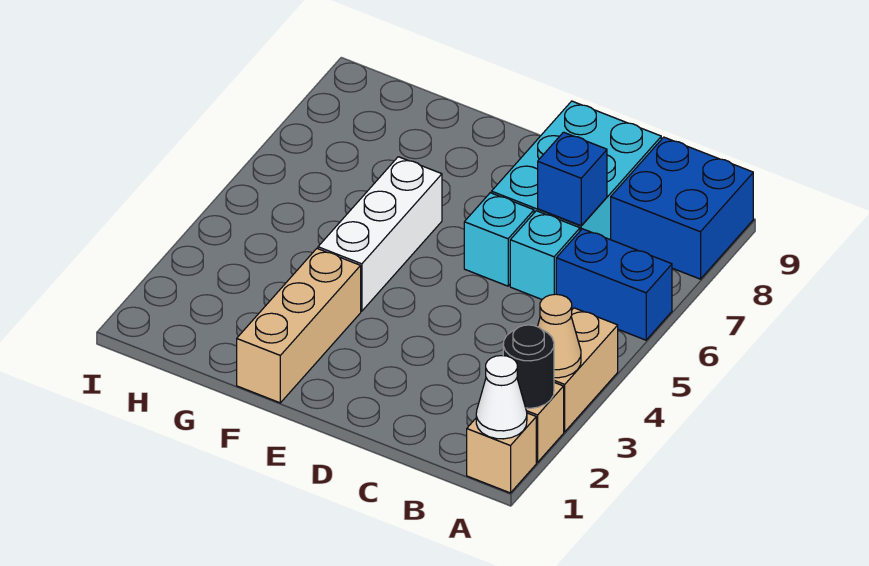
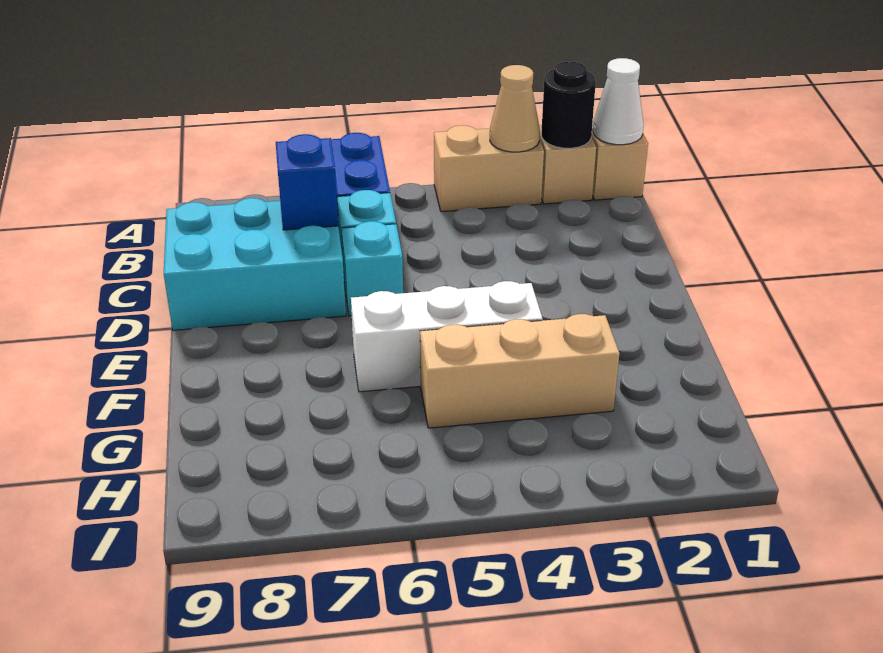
blue 2x2 brick [611,137,753,279] -> none
tan 1x3 brick [237,249,361,403] -> tan 1x3 brick moved to [420,314,620,428]

